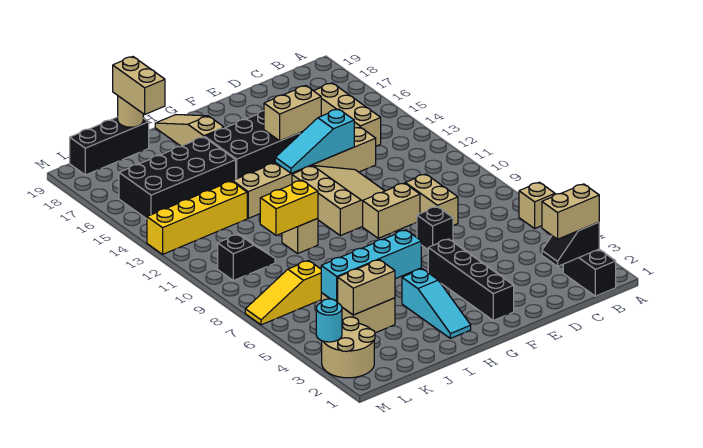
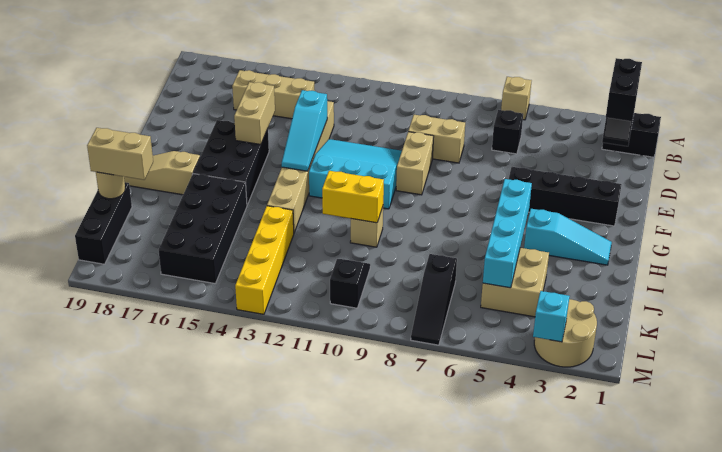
tan 1x2 brick [542,184,599,239] -> black 1x2 brick [606,58,642,121]
black 1x1 brick [417,206,453,249] -> black 1x1 brick moved to [492,110,523,154]
tan 3x3 slope [292,166,384,236] -> cyan 3x3 slope [309,139,402,209]
yellow 1x2 brick [260,180,318,236] -> yellow 1x2 brick turned to [322,171,384,223]
tan 1x2 brick [338,260,395,315] -> none
yellow 1x3 slope [245,261,321,325] -> black 1x3 slope [411,254,457,345]
cyan 1x1 round brick [316,299,342,342] -> cyan 1x1 brick [533,291,570,342]

